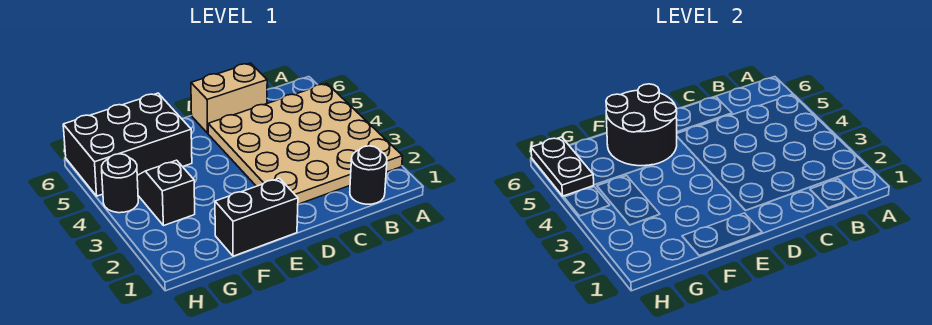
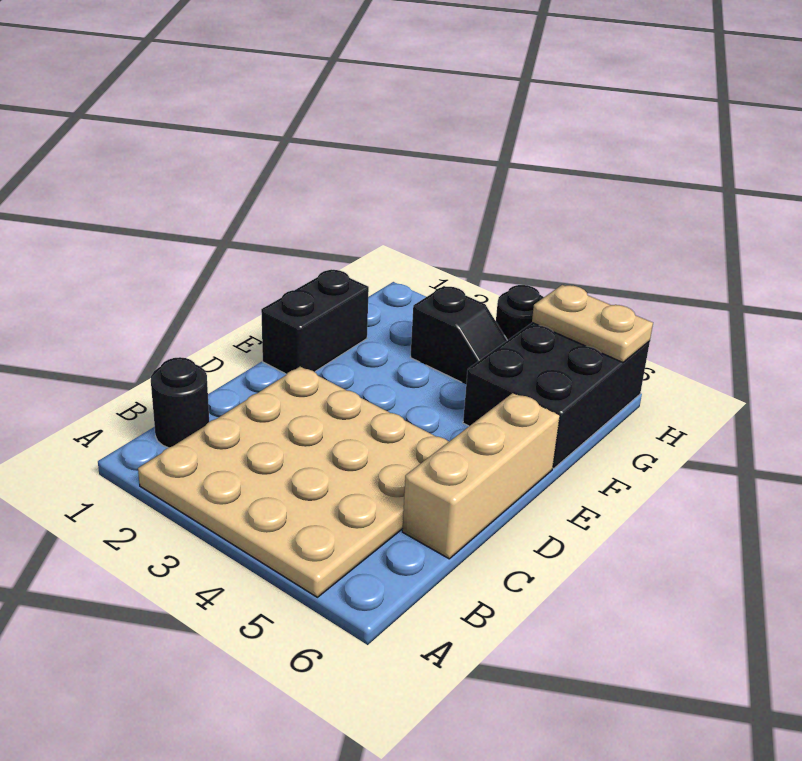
tan 1x2 brick [191,63,267,133] -> tan 1x3 brick [402,393,560,559]
black 2x2 round brick [606,84,677,166] -> none
black 1x2 plate [531,137,594,196] -> tan 1x2 plate [532,285,653,362]

